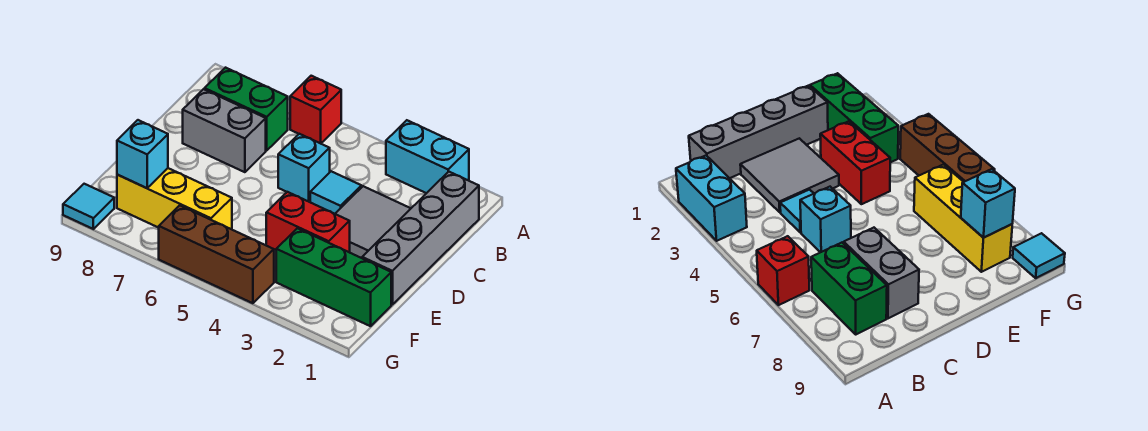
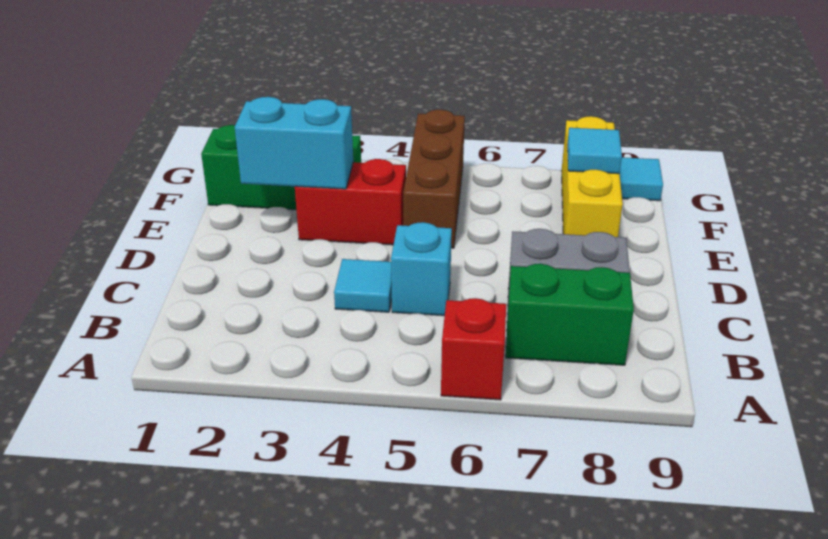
cyan 1x2 brick [386,120,469,193] -> cyan 1x2 brick moved to [235,97,353,189]
grey 1x4 brick [362,172,479,305] -> none
grey 2x2 tile [335,186,411,258] -> none
yellow 1x3 brick [117,168,232,229] -> yellow 1x3 brick turned to [562,116,623,237]
cyan 1x1 brick [117,120,168,188] -> cyan 1x1 tile [567,128,622,174]
brown 1x3 brick [159,205,274,303] -> brown 1x3 brick turned to [403,110,465,248]

